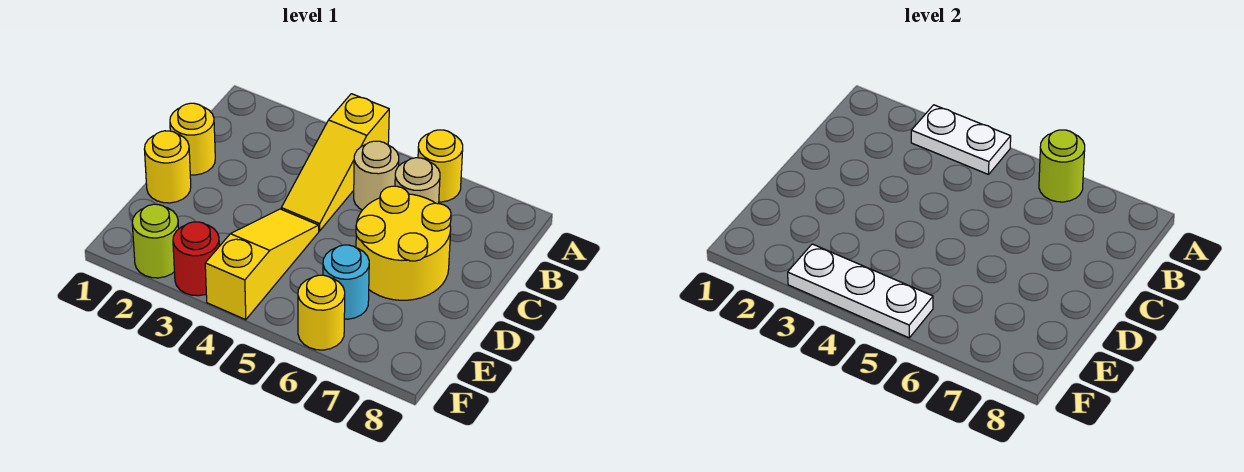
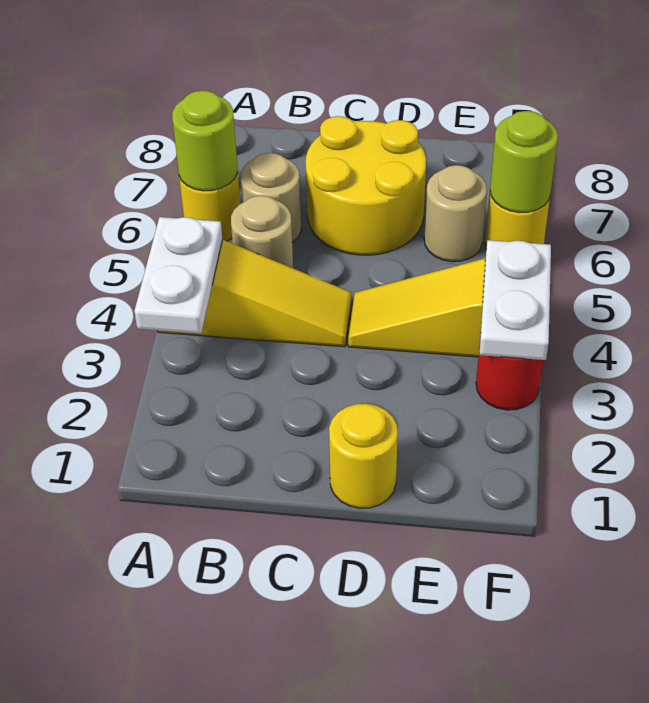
yellow 1x1 round brick [170,103,215,175] -> none
cyan 1x1 round brick [323,245,369,319] -> tan 1x1 round brick [424,165,487,262]
lime 1x1 round brick [132,204,179,278] -> lime 1x1 round brick moved to [490,111,558,213]
white 1x3 plate [788,244,933,338] -> white 1x2 plate [479,240,551,360]

